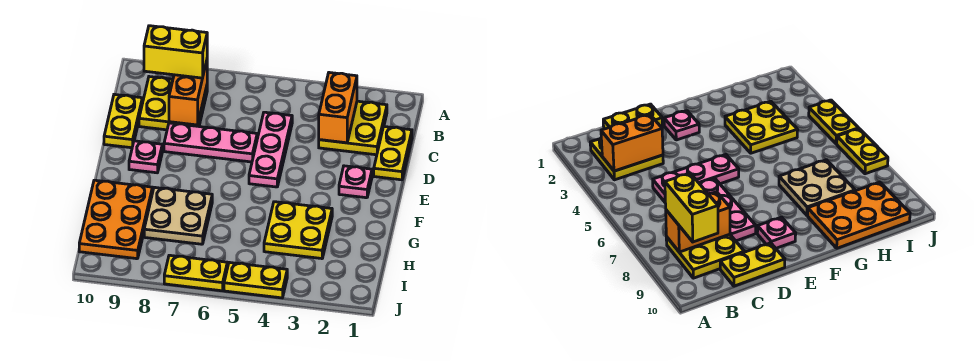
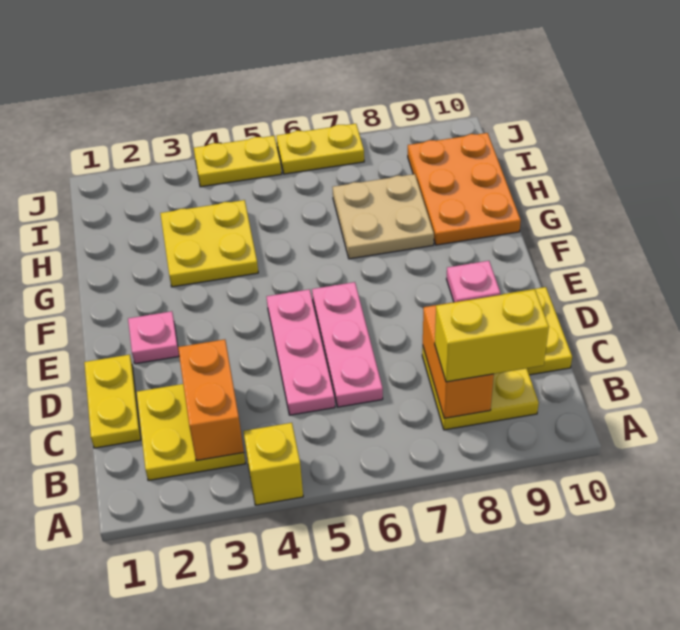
none -> yellow 1x1 brick [243,423,303,505]
pink 1x3 plate [164,123,257,162] -> pink 1x3 plate turned to [312,282,383,407]

